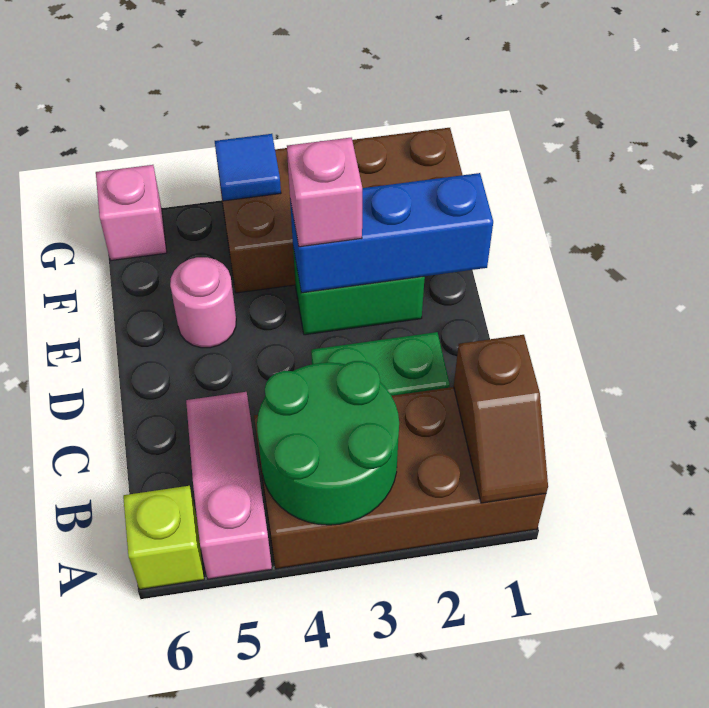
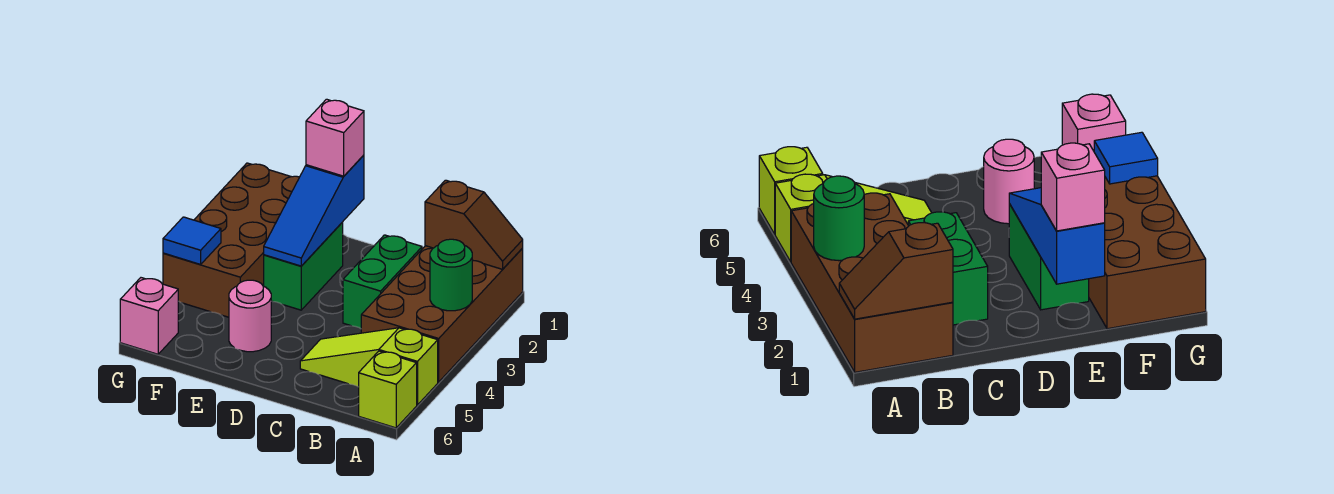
green 2x2 round brick [257,361,399,525] -> green 1x1 round brick [430,239,473,311]
pink 1x3 slope [186,392,272,579] -> lime 1x3 slope [300,328,438,405]
blue 1x3 brick [290,173,493,293] -> blue 1x3 slope [264,155,364,266]
pink 1x1 brick [287,138,362,247] -> pink 1x1 brick moved to [306,99,364,176]

